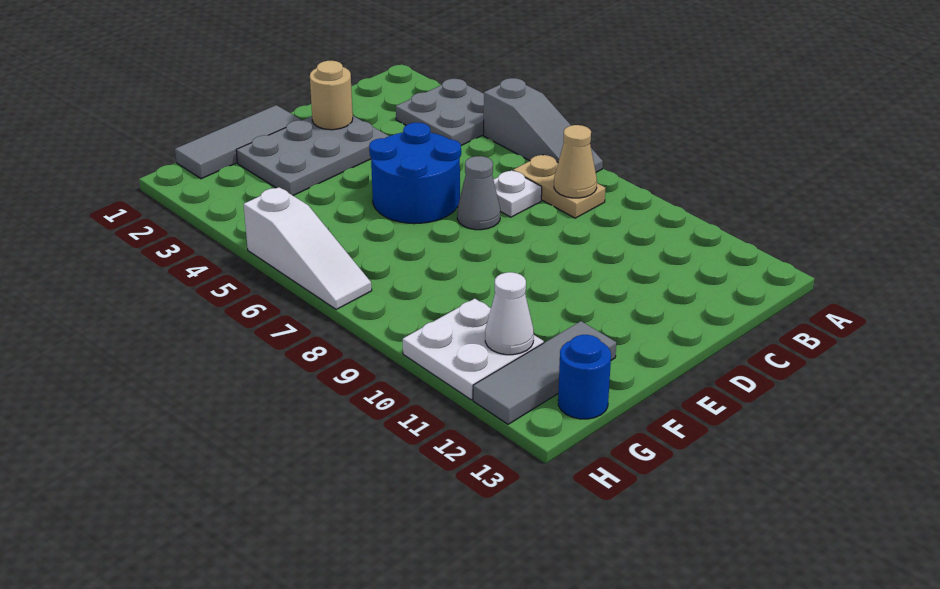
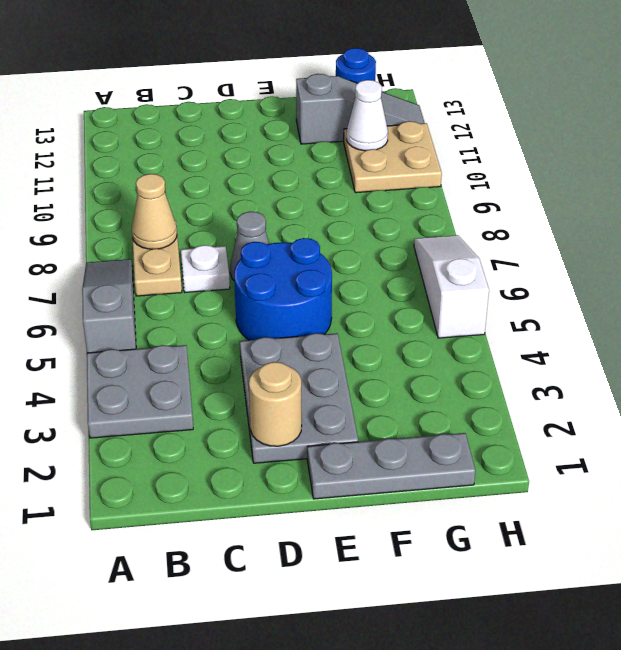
grey 2x3 plate [236,116,389,195] -> grey 2x3 plate turned to [240,333,358,463]
grey 1x3 tile [175,105,301,179] -> grey 1x3 plate [307,433,475,499]
grey 1x3 tile [473,321,616,424] -> grey 1x3 slope [296,74,425,144]
white 2x2 plate [403,299,544,400] -> tan 2x2 plate [344,121,442,193]

